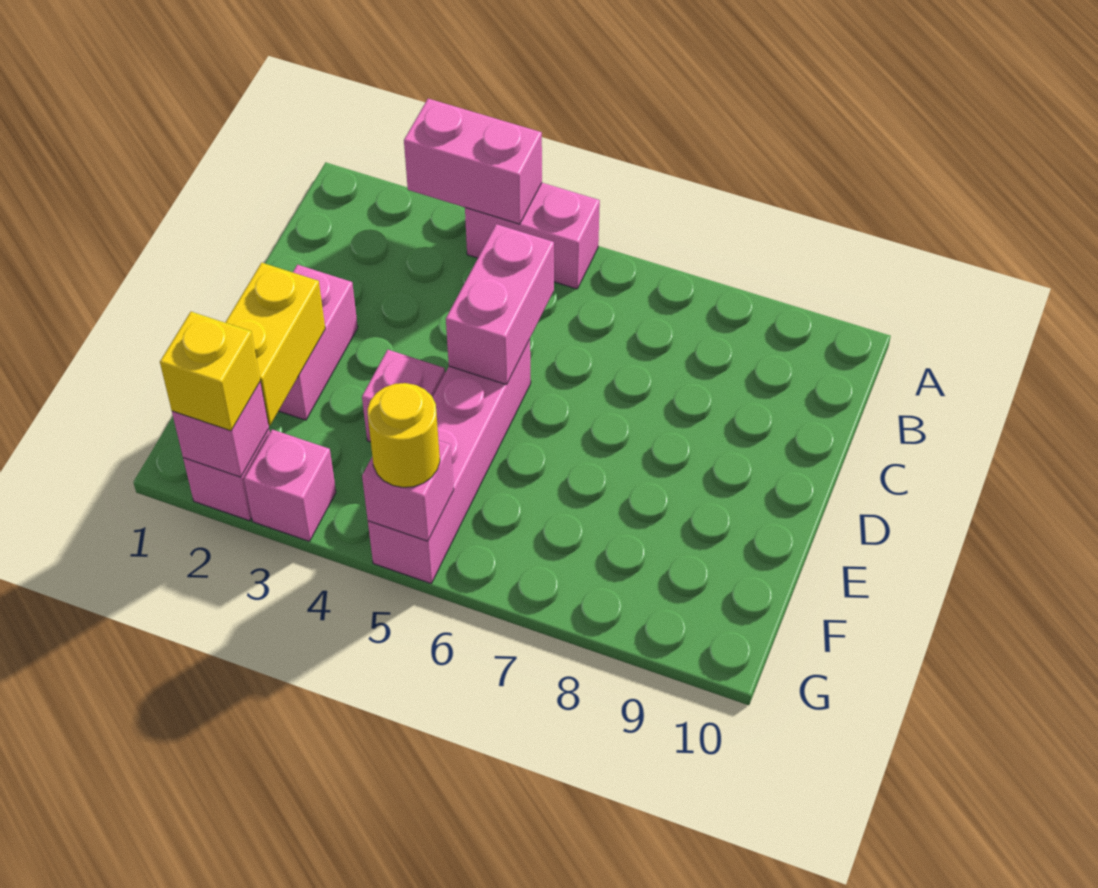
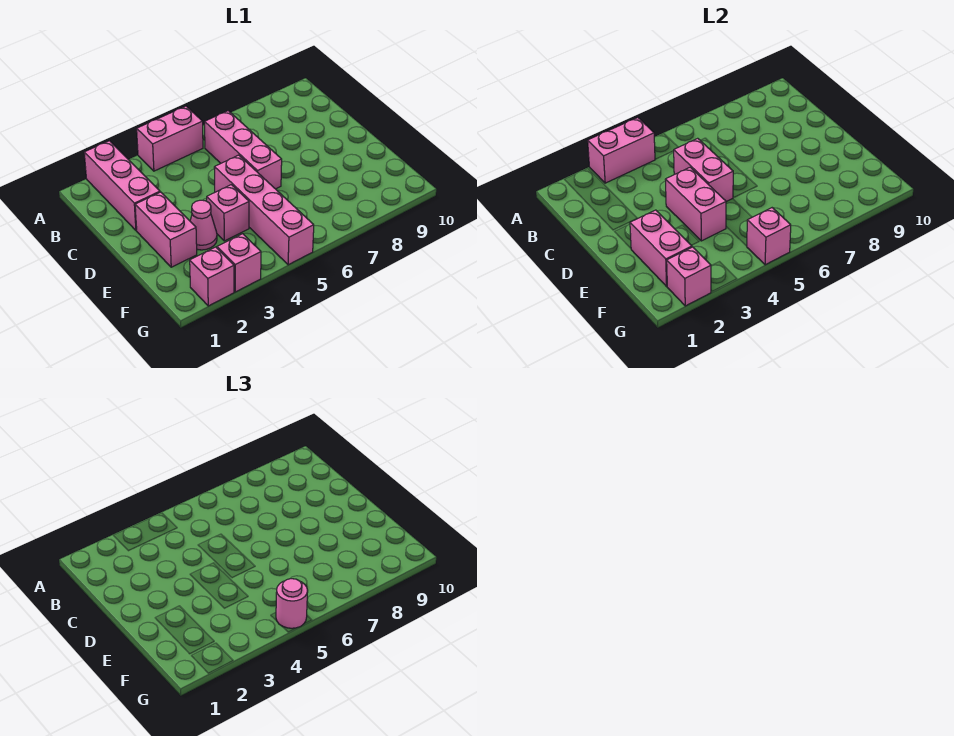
none -> pink 1x3 brick [84,141,160,230]
none -> pink 1x3 brick [205,111,282,189]
none -> pink 1x2 brick [665,167,726,241]
yellow 1x2 brick [225,263,325,425] -> pink 1x2 brick [630,210,692,286]
none -> pink 1x1 cone [190,200,217,250]
yellow 1x1 brick [160,312,260,431] -> none
yellow 1x1 round brick [367,383,440,487] -> pink 1x1 round brick [276,579,308,628]

